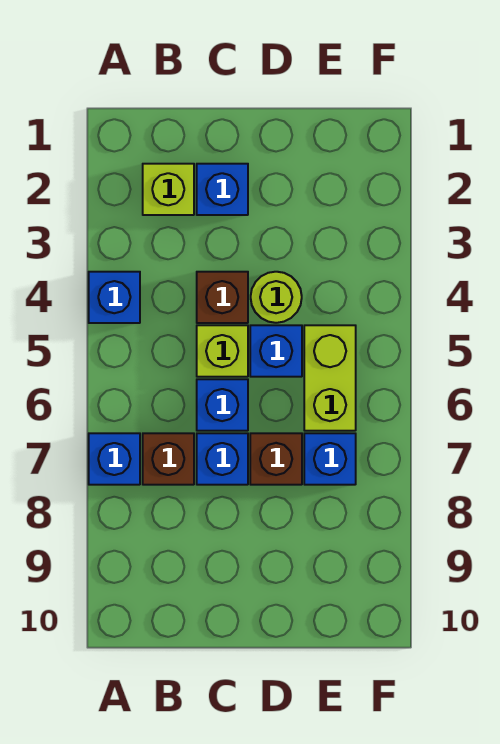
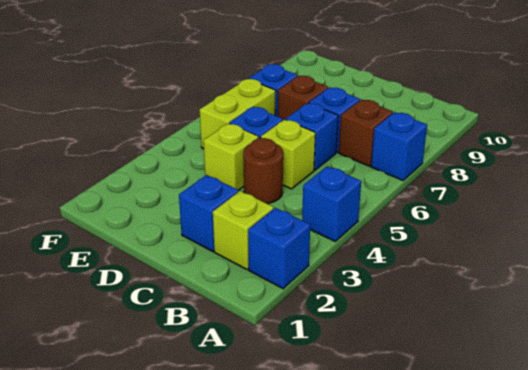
none -> blue 1x1 brick [248,208,310,289]
brown 1x1 brick [197,272,248,323] -> brown 1x1 round brick [243,138,283,204]
lime 1x1 round brick [251,272,302,323] -> lime 1x1 brick [204,123,258,190]

